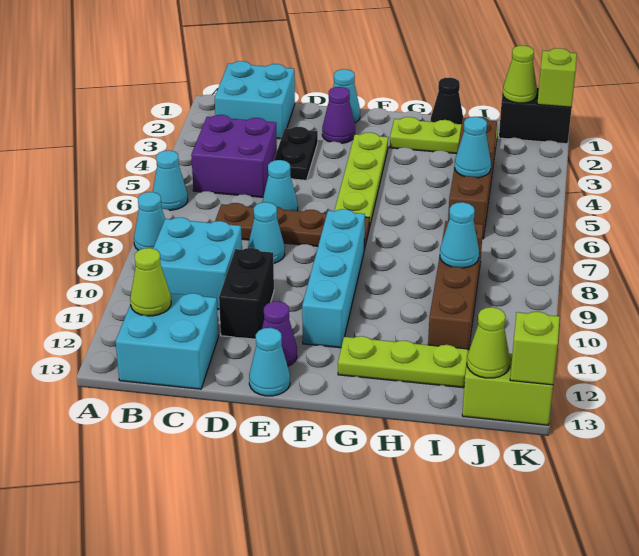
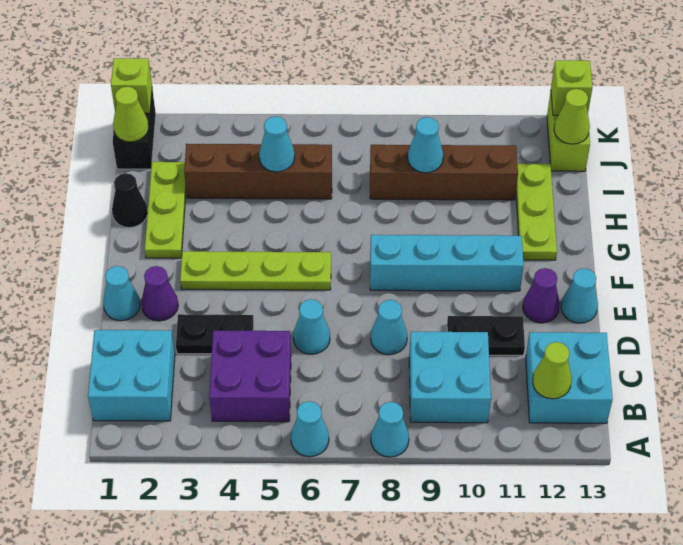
brown 1x4 plate [215,203,370,250] -> none
black 1x2 brick [219,248,274,339] -> black 1x2 plate [447,316,525,355]

